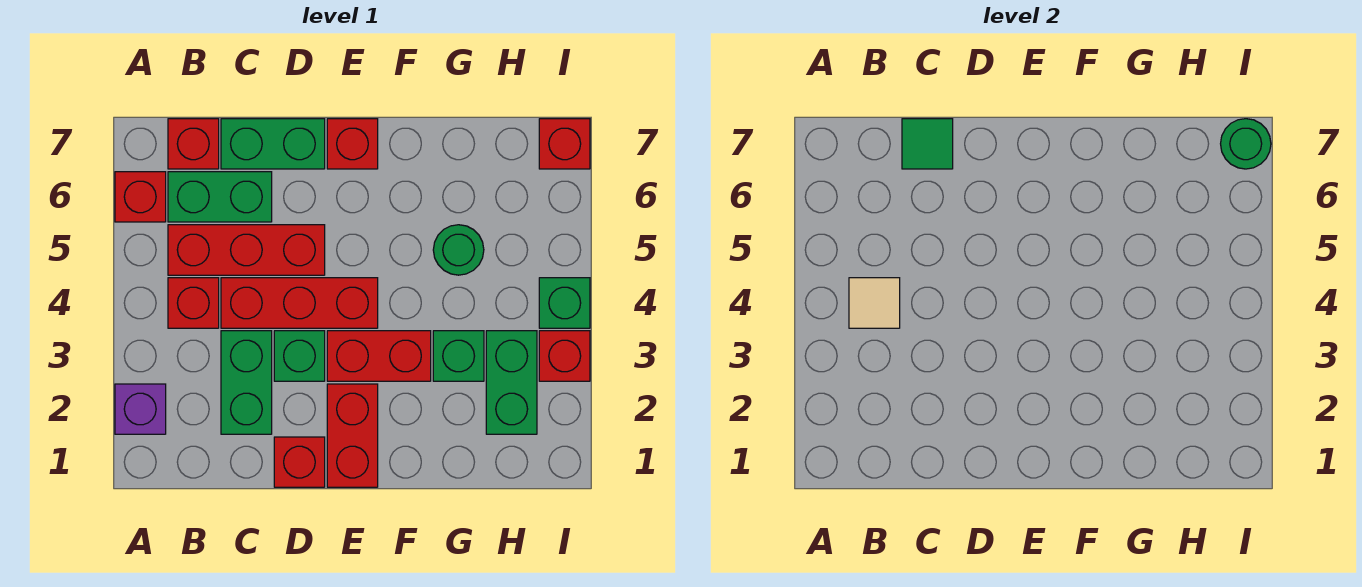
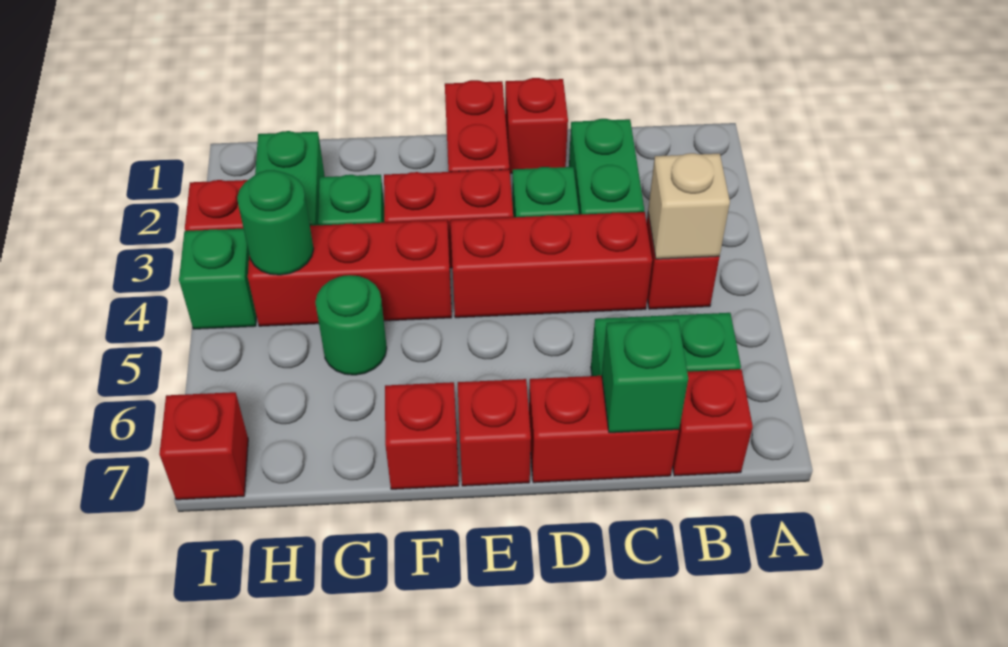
purple 1x1 brick [115,384,166,434] -> none
red 1x1 brick [115,172,166,222] -> red 1x1 brick moved to [385,382,459,489]
tan 1x1 tile [849,278,900,328] -> tan 1x1 brick [648,153,730,259]
red 1x3 brick [168,225,325,275] -> red 1x3 brick moved to [248,220,452,326]
green 1x2 brick [221,119,325,169] -> red 1x2 brick [529,376,679,483]
green 1x1 tile [902,119,953,169] -> green 1x1 brick [602,320,688,433]
green 1x1 round brick [1221,119,1271,169] -> green 1x1 round brick moved to [237,170,314,275]

